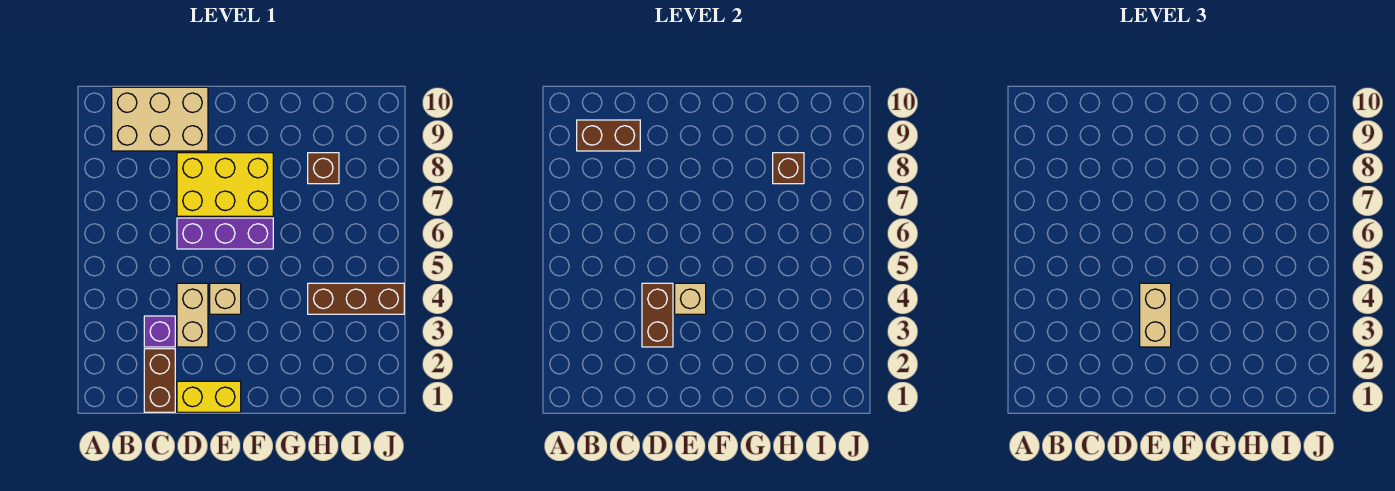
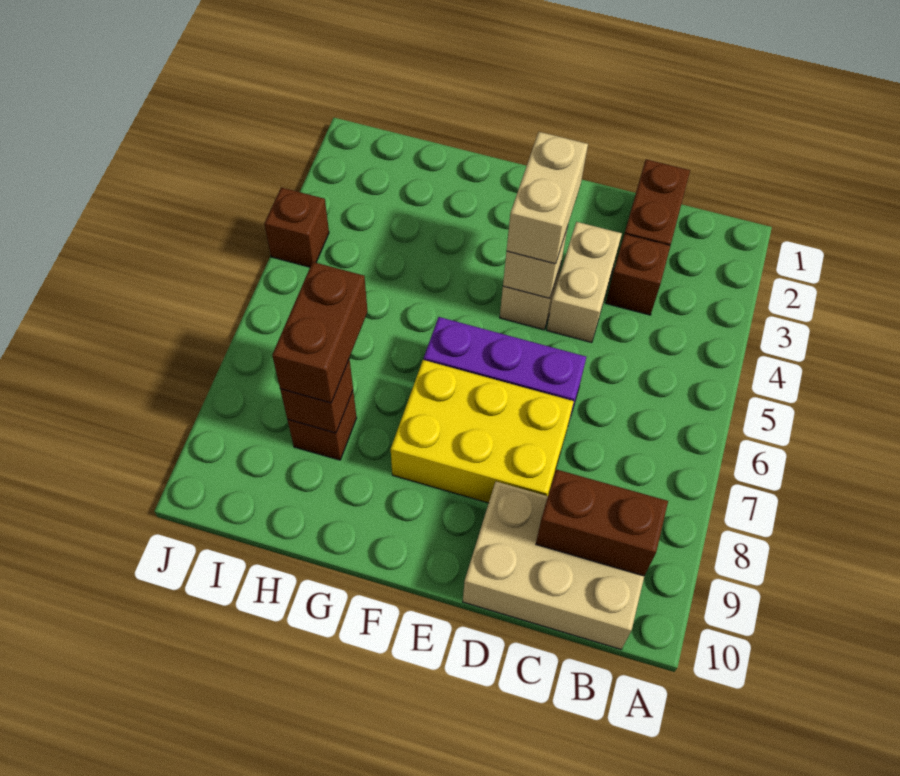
purple 1x1 brick [144,316,175,347] -> brown 1x1 brick [606,234,670,315]
yellow 1x2 brick [177,381,241,412] -> none
brown 1x2 brick [642,283,673,347] -> brown 1x2 brick moved to [272,262,368,403]
brown 1x3 brick [308,283,404,314] -> brown 1x1 brick [264,187,329,267]

